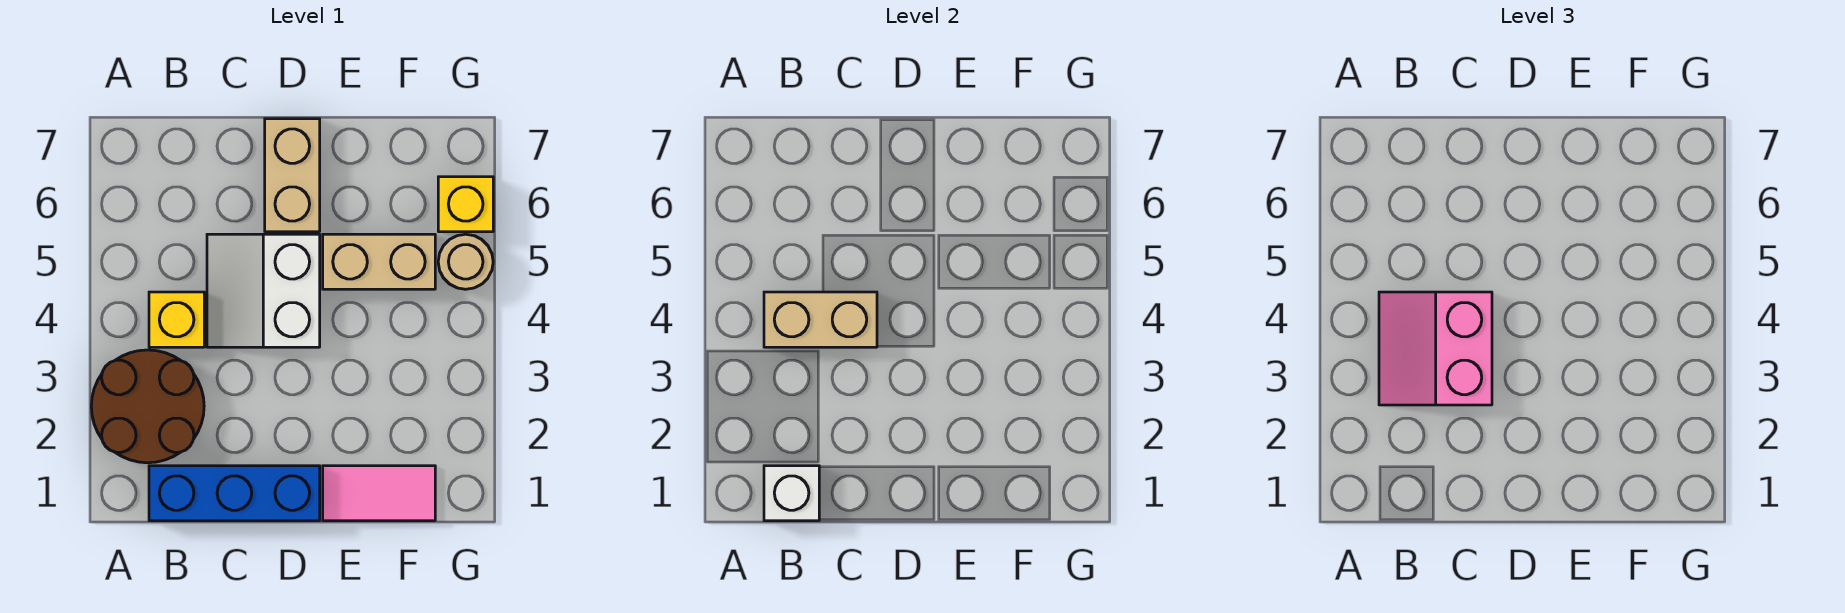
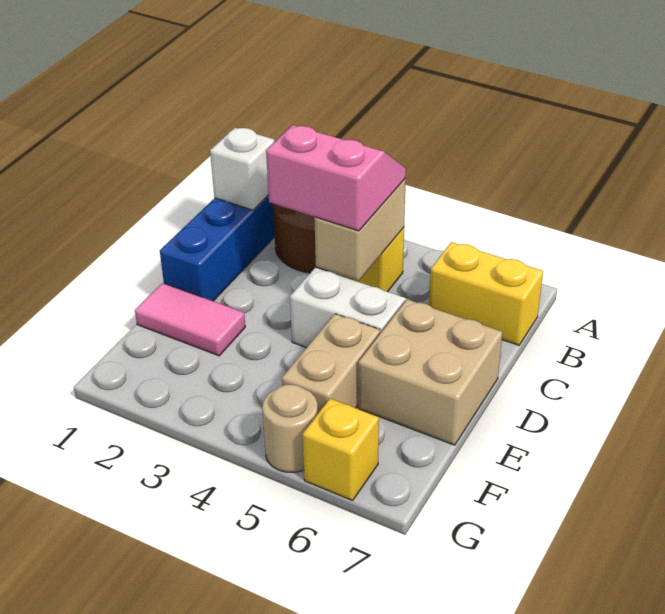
none -> yellow 1x2 brick [429,242,543,345]
tan 1x2 brick [265,119,320,232] -> tan 2x2 brick [358,300,503,445]
pink 1x2 tile [323,466,435,521] -> pink 1x2 tile turned to [135,283,245,356]

